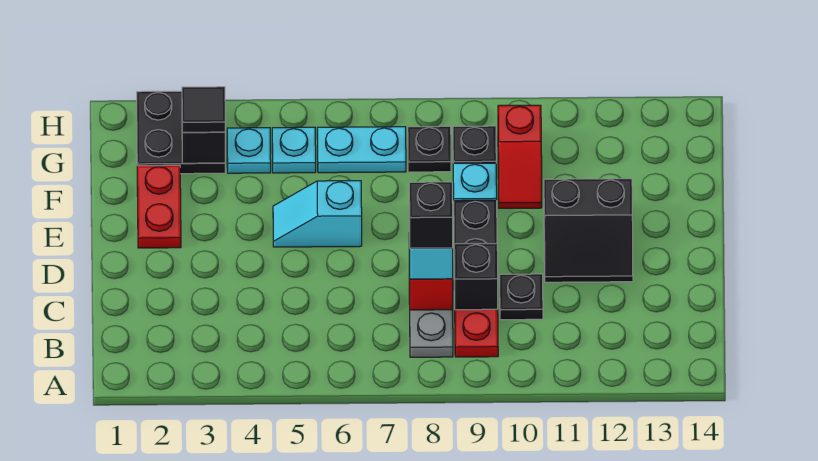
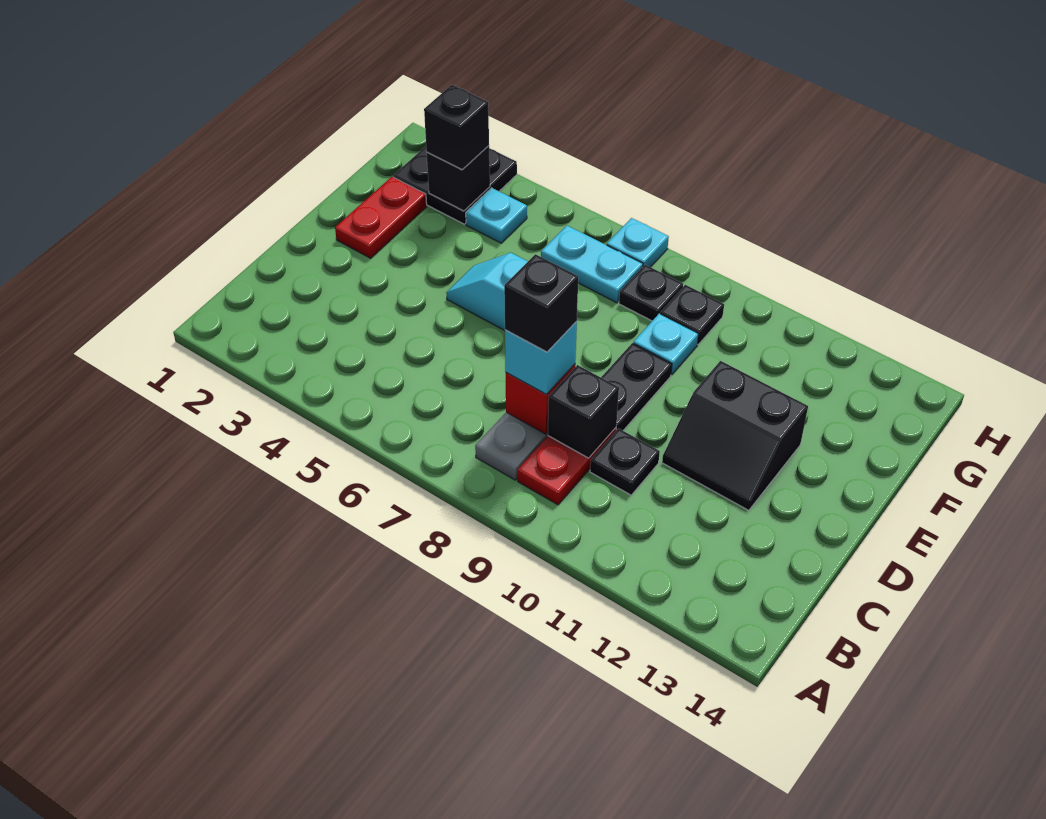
red 1x2 slope [498,105,542,208] -> none
black 1x1 tile [182,87,225,132] -> black 1x1 brick [424,85,489,170]
cyan 1x1 plate [272,127,316,173] -> cyan 1x1 plate moved to [607,218,669,267]

